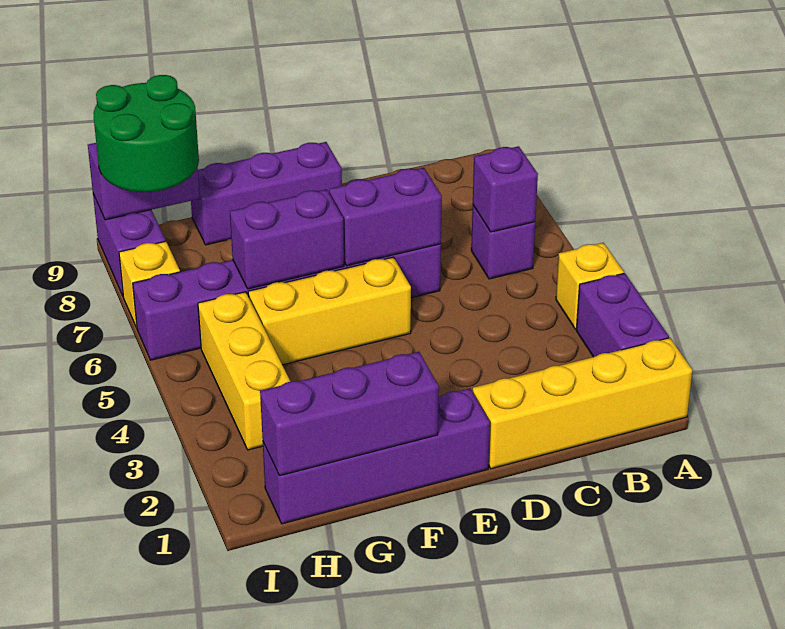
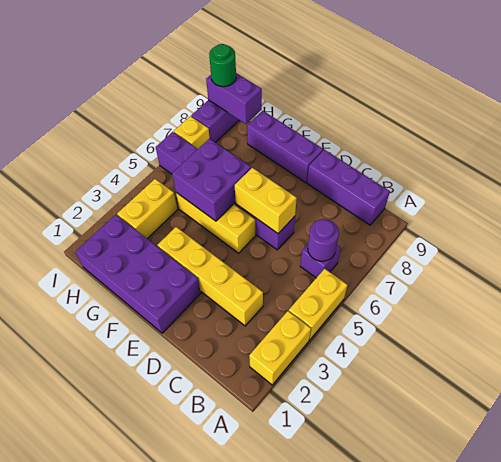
yellow 1x4 brick [473,338,692,469] -> yellow 1x4 brick moved to [157,227,263,326]
purple 1x2 brick [576,273,669,357] -> yellow 1x2 brick [249,311,311,385]
yellow 1x1 brick [556,243,624,329] -> yellow 1x2 brick [289,269,348,340]
purple 1x1 brick [473,146,538,232] -> purple 1x1 round brick [308,219,339,261]
purple 1x2 brick [329,168,442,266] -> yellow 1x2 brick [235,168,297,233]
purple 1x4 brick [263,388,490,524] -> purple 2x4 brick [75,215,201,333]
purple 1x3 brick [260,352,439,476] -> purple 1x3 brick moved to [307,150,390,225]
purple 1x2 brick [230,189,344,289] -> purple 2x2 brick [172,138,251,221]
yellow 1x3 brick [198,292,290,450] -> yellow 1x2 brick [117,179,177,239]
green 2x2 round brick [93,75,199,192] -> green 1x1 round brick [209,44,236,87]

